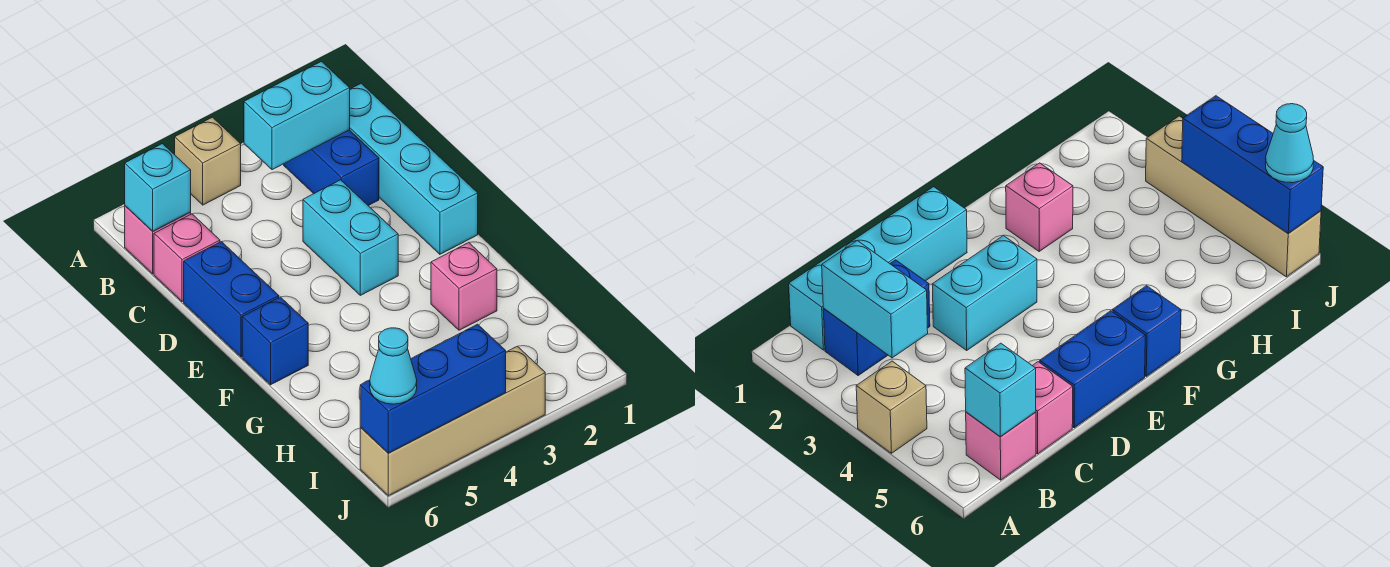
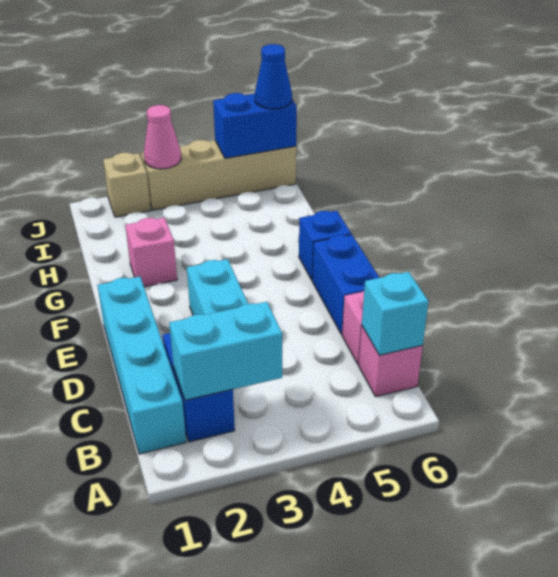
tan 1x1 brick [175,117,241,205] -> tan 1x1 brick moved to [103,152,151,217]
none -> pink 1x1 cone [144,105,181,169]
blue 1x3 brick [360,324,506,453] -> blue 1x2 brick [213,93,297,158]
cyan 1x1 cone [370,328,417,404] -> blue 1x1 cone [255,44,292,109]

